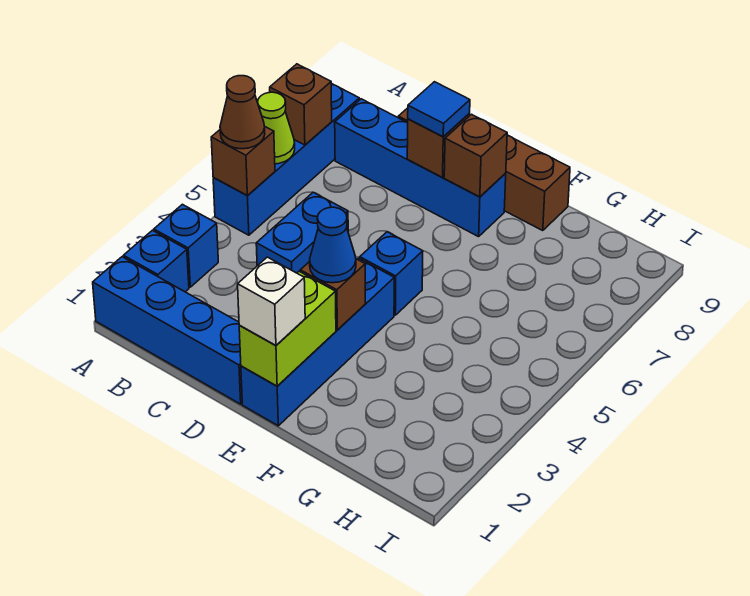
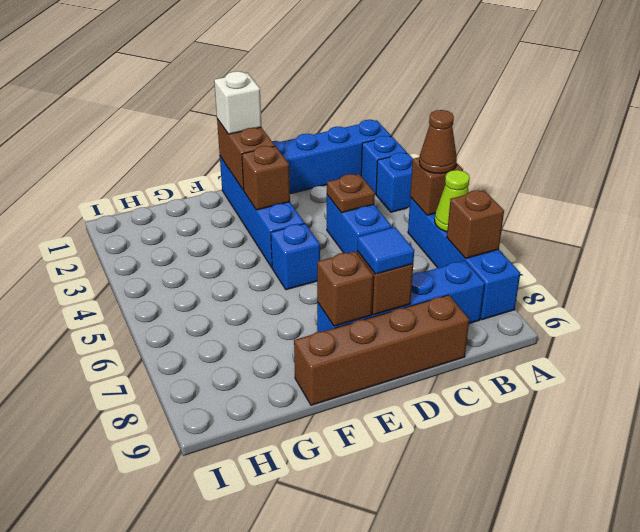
none -> brown 1x1 plate [327,174,375,213]
lime 1x2 brick [239,271,336,386] -> brown 1x2 brick [217,119,275,190]
blue 1x1 cone [310,207,356,283] -> none

